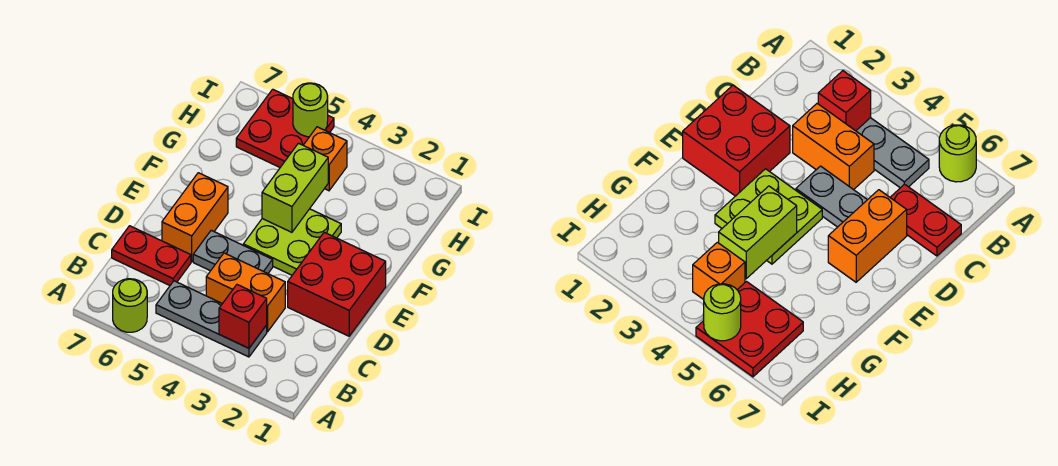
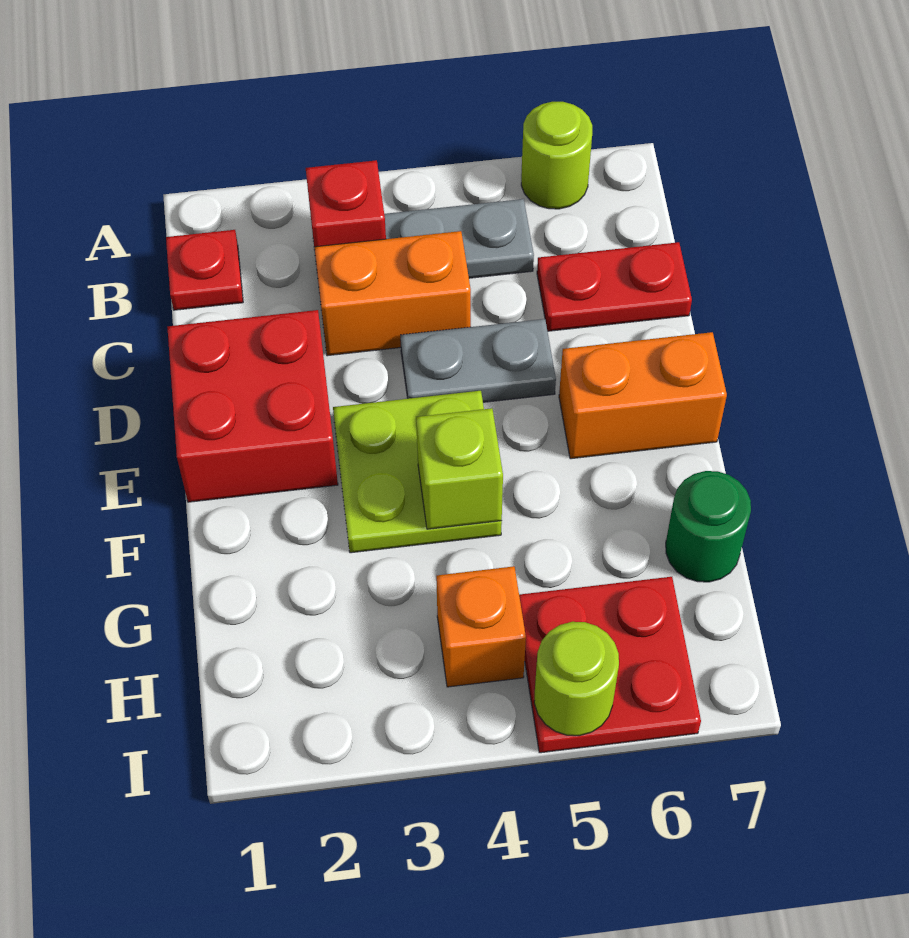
none -> red 1x1 plate [166,230,243,310]
orange 1x2 brick [162,173,228,262] -> orange 1x2 brick turned to [559,332,727,459]
lime 1x2 brick [262,143,328,232] -> lime 1x1 brick [416,408,503,529]
none -> green 1x1 round brick [666,471,751,582]

